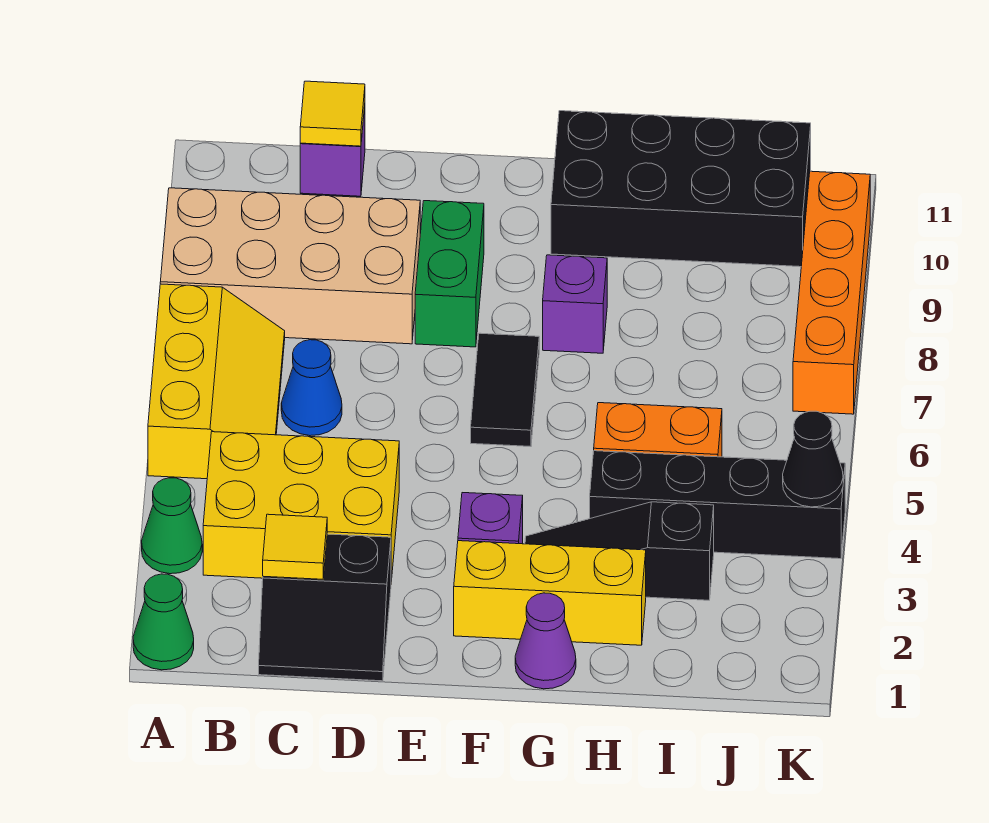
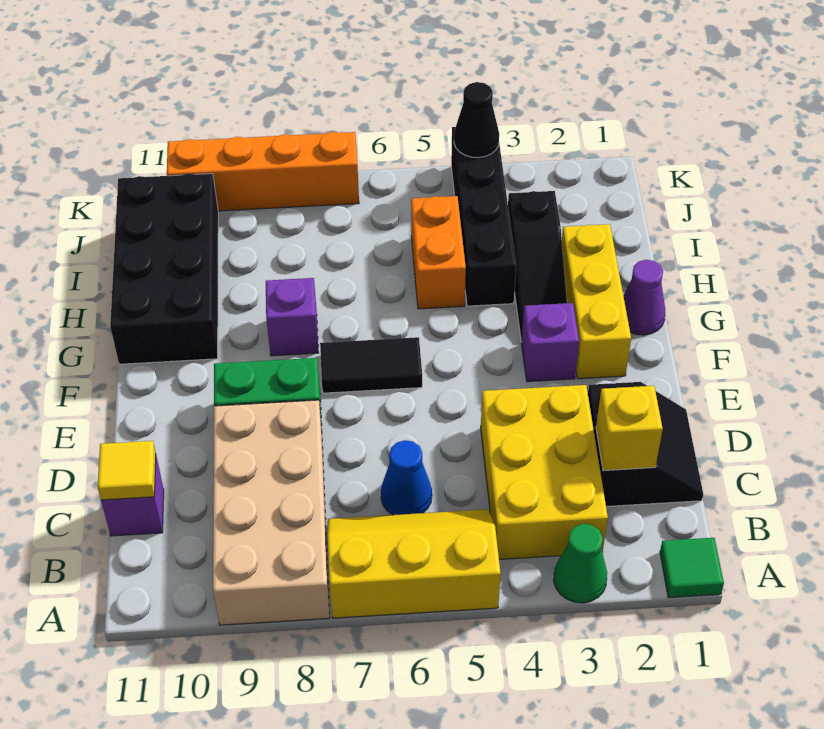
green 1x1 cone [133,574,194,670] -> green 1x1 tile [660,538,724,598]
yellow 1x1 tile [263,514,327,579] -> yellow 1x1 brick [596,386,663,471]

